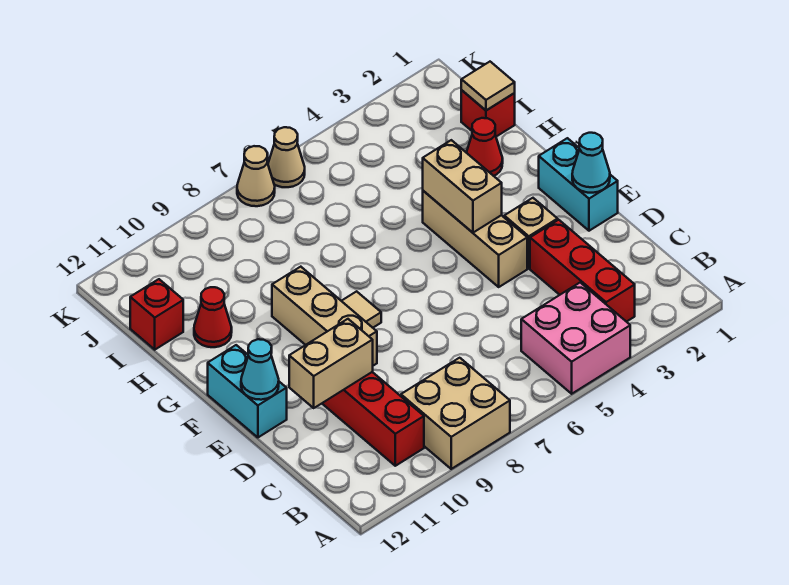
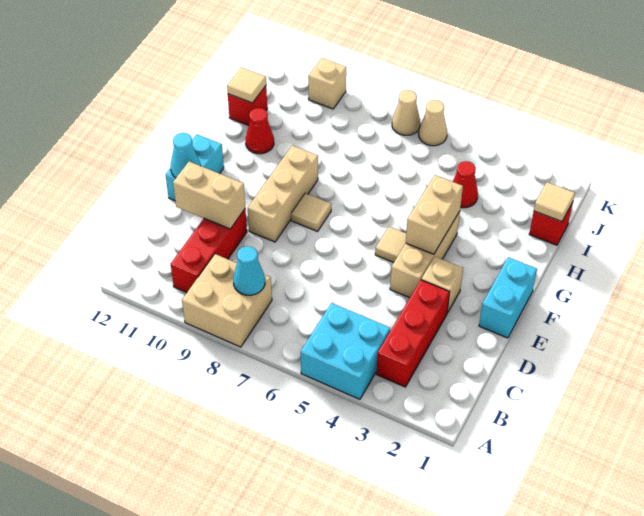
pink 2x2 brick [521,283,630,394] -> cyan 2x2 brick [301,303,390,399]
cyan 1x1 cone [572,133,610,193] -> cyan 1x1 cone moved to [233,246,265,295]
none -> tan 1x1 tile [375,227,406,262]
red 1x1 cone [466,118,503,176] -> red 1x1 cone moved to [453,161,478,208]
none -> tan 1x1 tile [227,67,266,103]
none -> tan 1x1 brick [308,58,346,109]

